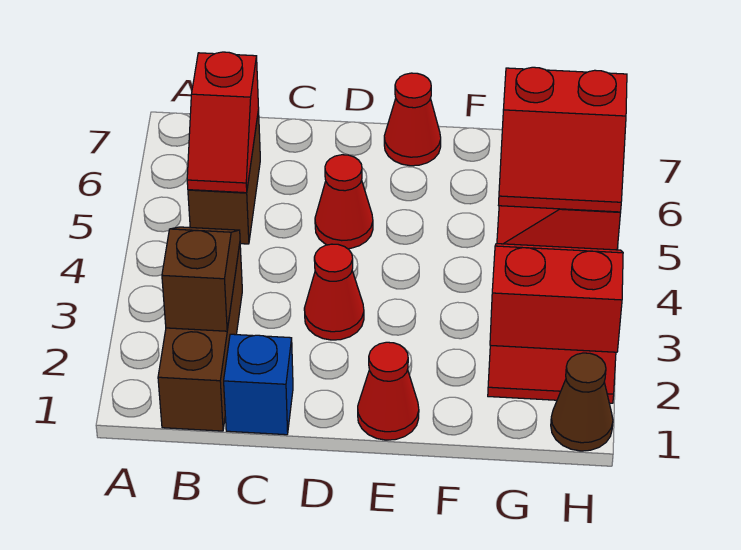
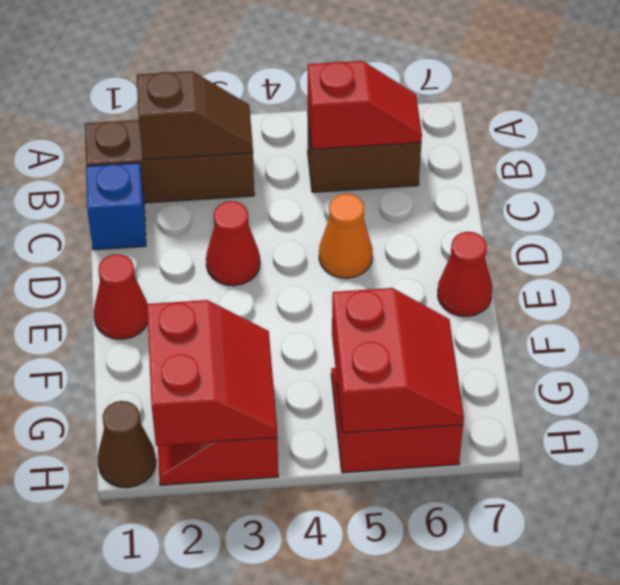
red 1x2 slope [187,52,259,193] -> red 1x2 slope turned to [308,61,422,149]
red 1x1 cone [315,155,373,249] -> orange 1x1 cone [319,194,373,278]
red 2x2 slope [499,67,627,212] -> red 2x2 slope turned to [332,288,464,433]

